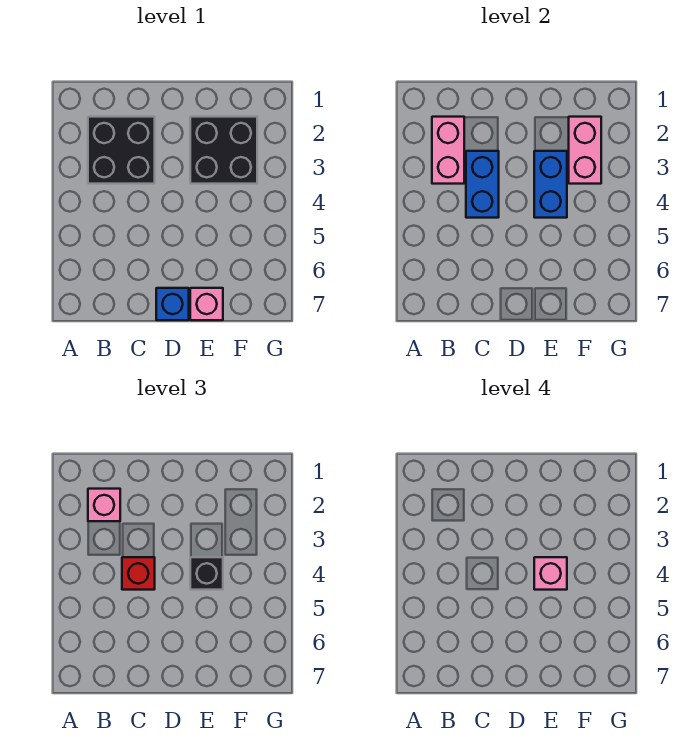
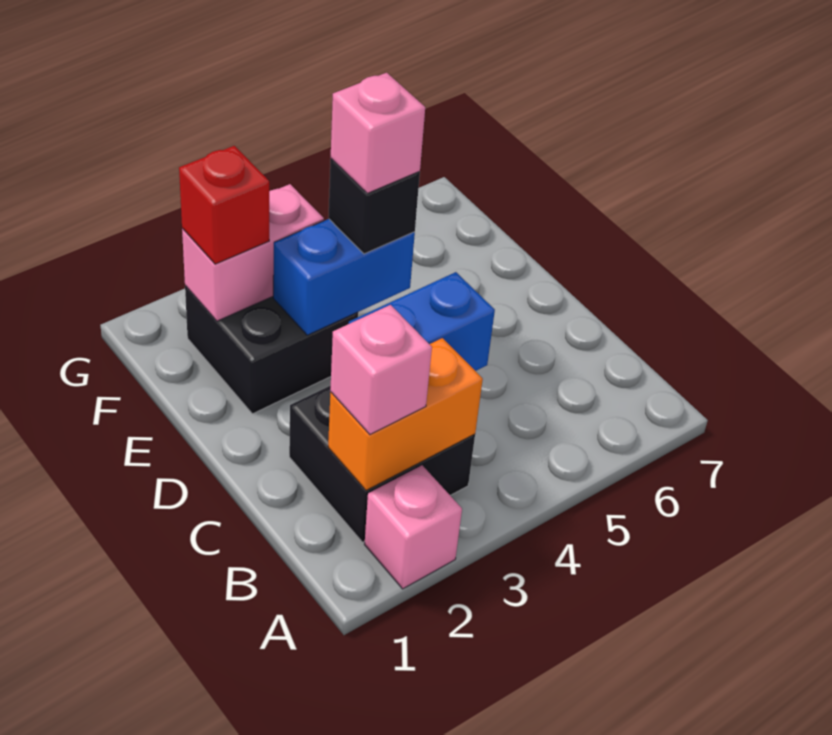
pink 1x2 brick [432,117,464,184] -> orange 1x2 brick [328,338,483,490]
red 1x1 brick [122,557,155,590] -> red 1x1 brick moved to [179,146,269,264]
blue 1x1 brick [156,288,189,320] -> none
pink 1x1 brick [190,288,223,320] -> pink 1x1 brick moved to [365,465,462,589]

